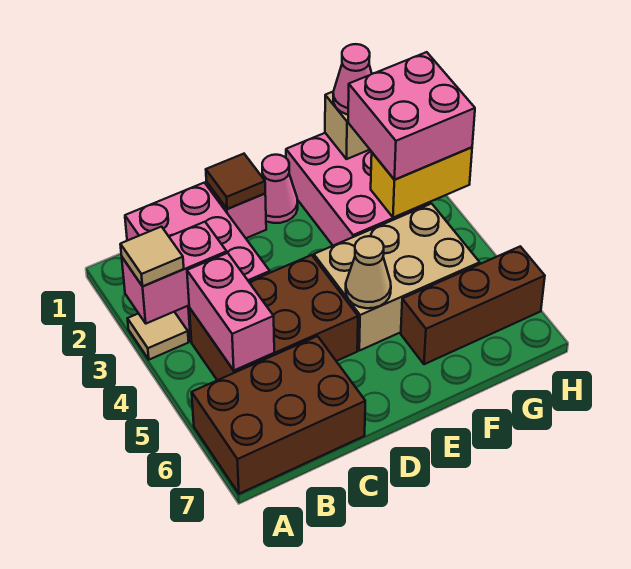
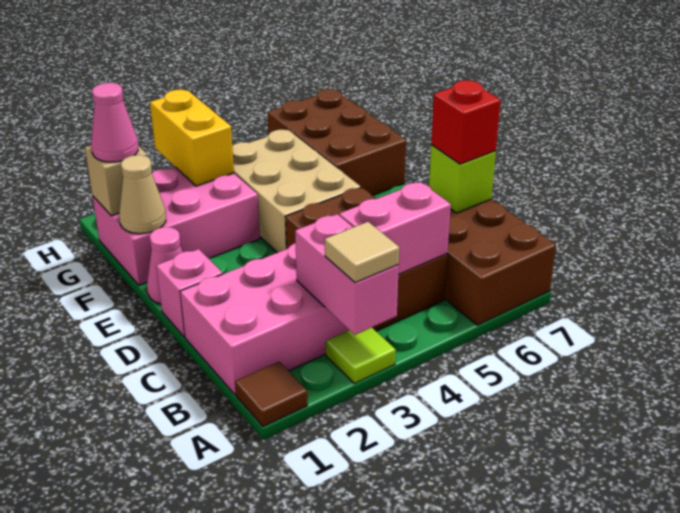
tan 1x1 tile [128,312,189,360] -> lime 1x1 tile [326,328,396,384]
none -> lime 1x1 brick [429,145,496,213]
none -> red 1x1 brick [431,80,501,164]
brown 1x1 tile [206,154,265,209] -> brown 1x1 tile moved to [235,362,307,427]
tan 1x1 cone [346,236,391,308] -> tan 1x1 cone moved to [119,155,166,234]
brown 1x3 brick [401,246,545,364] -> brown 2x3 brick [267,89,406,196]
pink 2x2 brick [348,52,475,180] -> none

